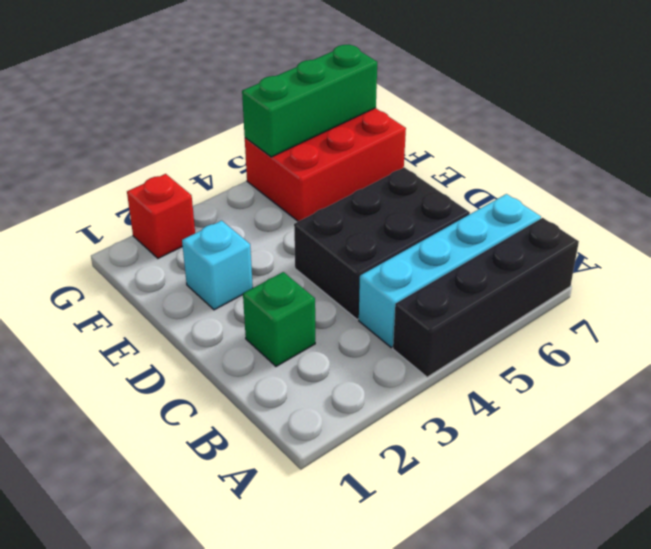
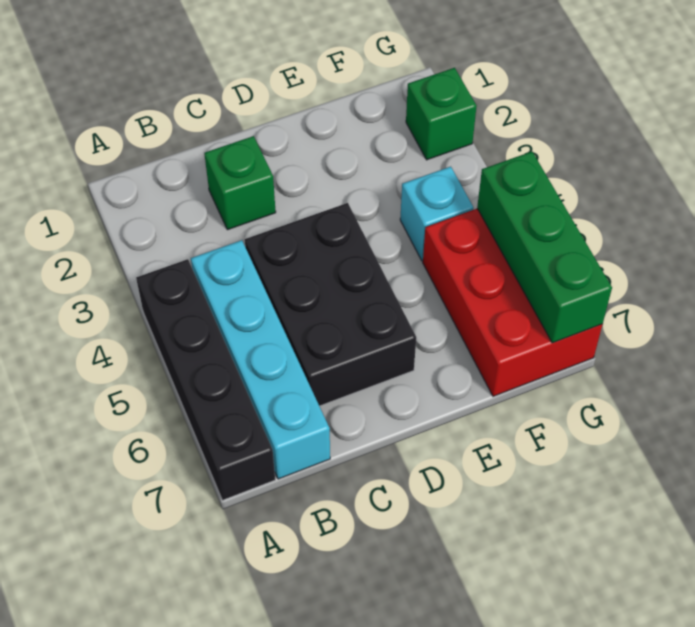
cyan 1x1 brick [182,221,253,310] -> cyan 1x1 brick moved to [400,167,473,261]
red 1x1 brick [127,174,195,258] -> green 1x1 brick [406,68,477,160]

